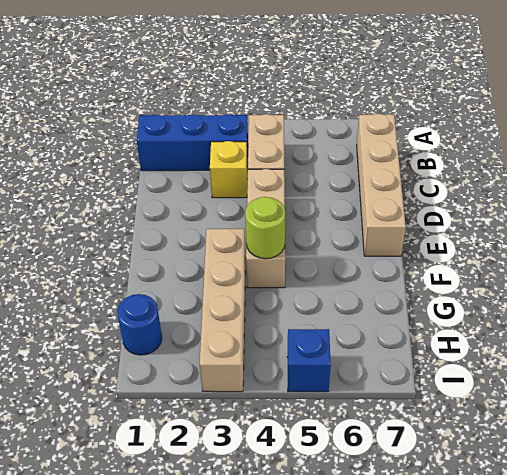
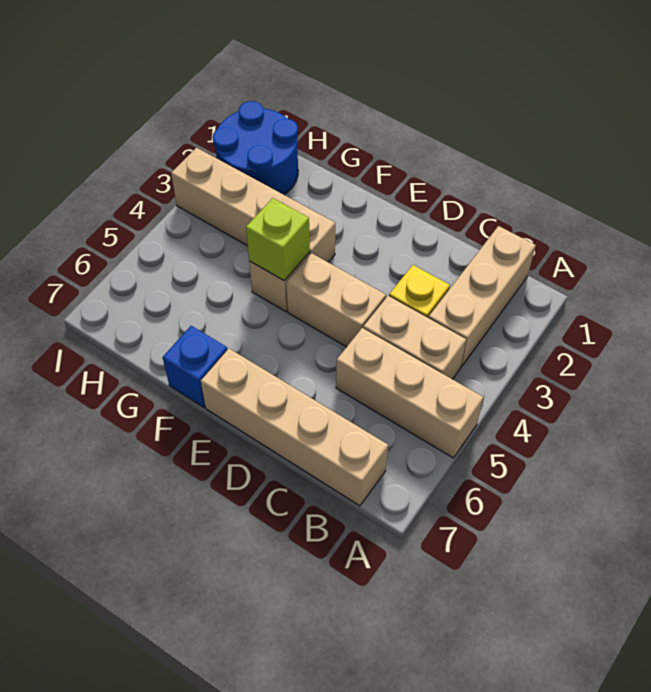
none -> tan 1x3 brick [336,328,483,458]
blue 1x3 brick [137,114,248,171] -> tan 1x3 brick [429,226,536,367]
lime 1x1 round brick [245,197,285,259] -> lime 1x1 brick [246,198,310,281]
blue 1x1 round brick [117,294,162,355] -> blue 2x2 round brick [213,101,298,195]
blue 1x1 brick [287,329,331,392] -> blue 1x1 brick moved to [163,326,227,407]

